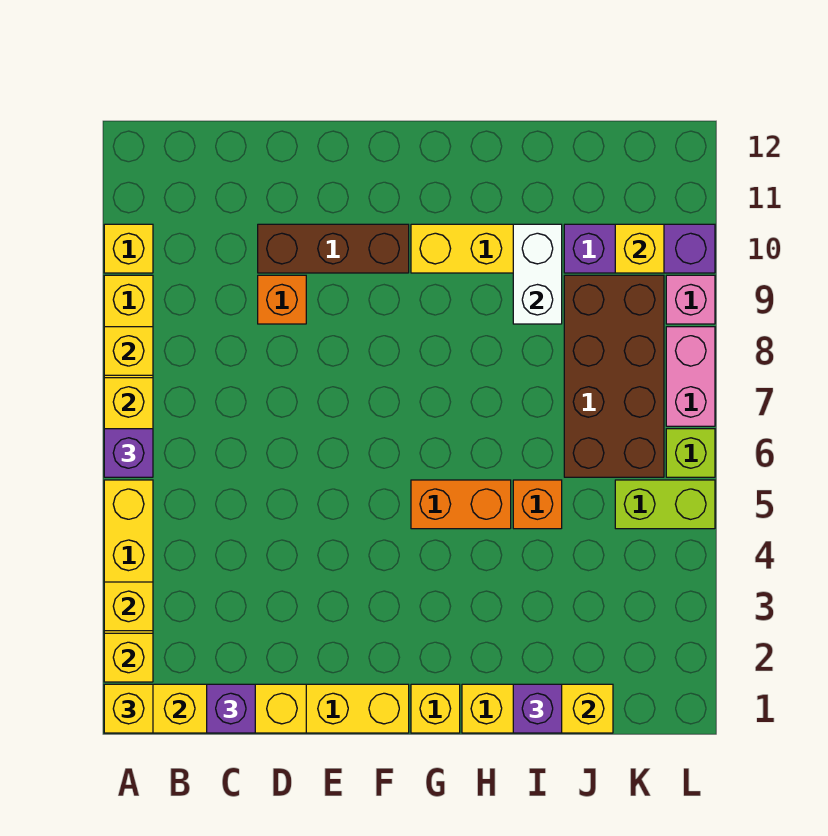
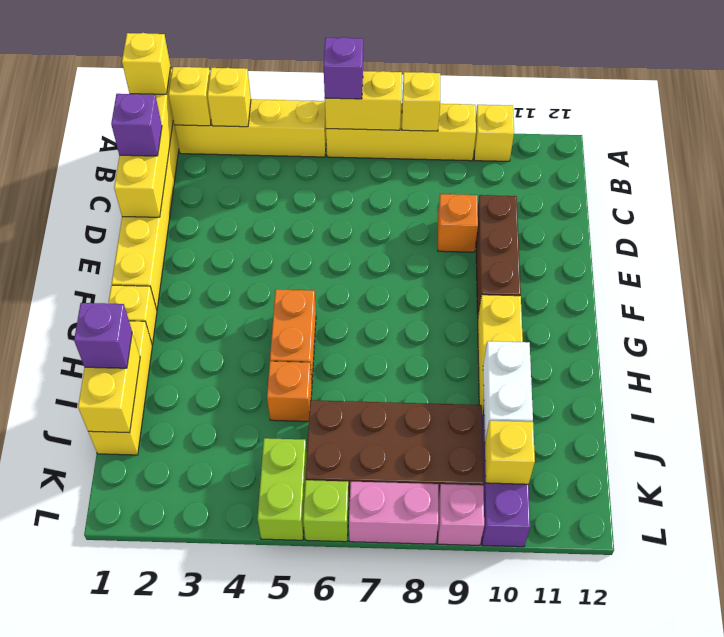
white 1x2 brick [513,224,562,324] -> white 1x2 brick turned to [483,341,533,441]

